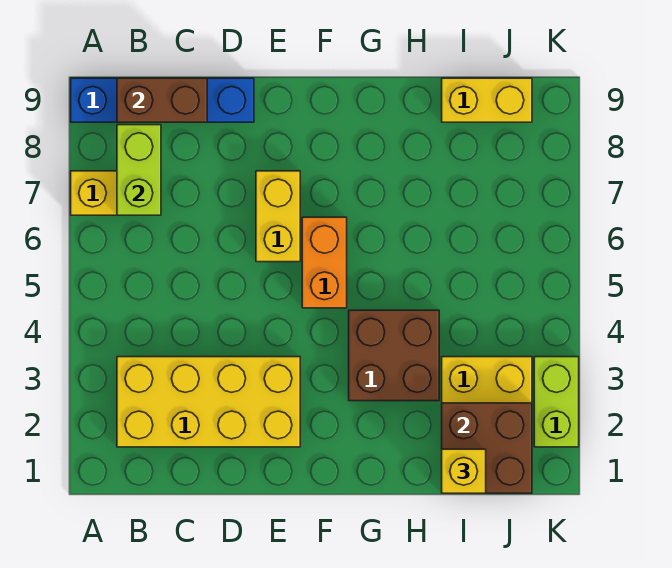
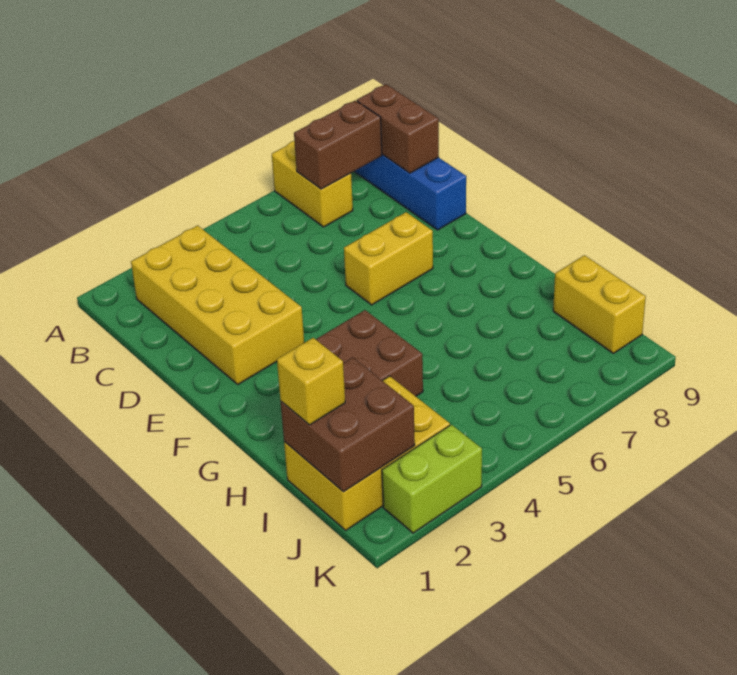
lime 1x2 brick [117,125,161,215] -> brown 1x2 brick [294,100,382,189]
orange 1x2 brick [302,217,347,308] -> none

